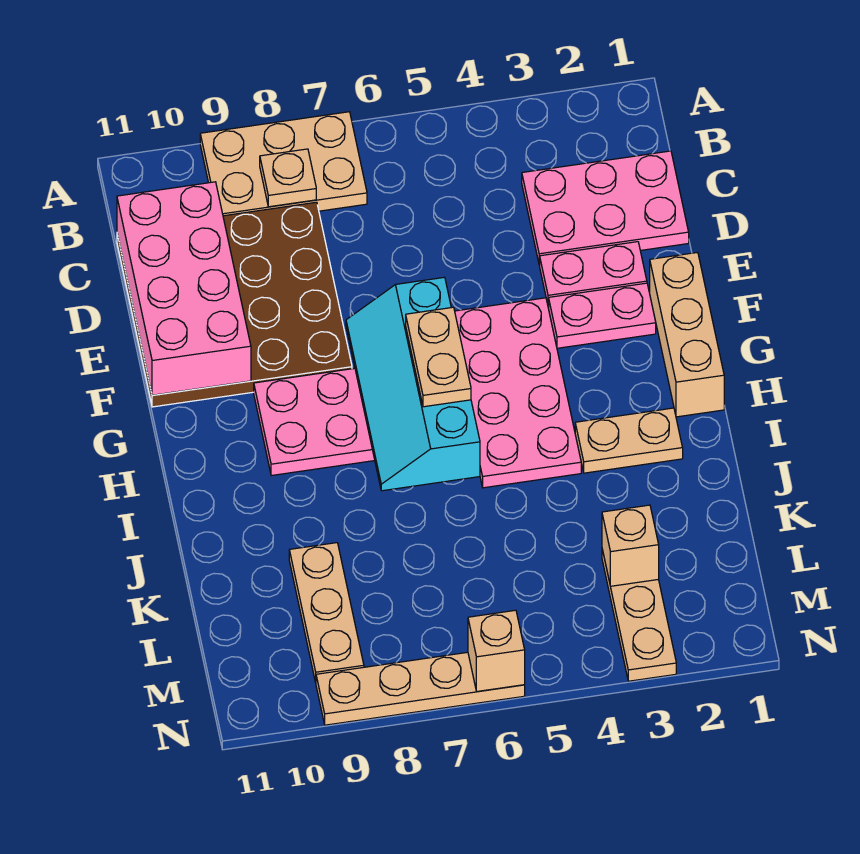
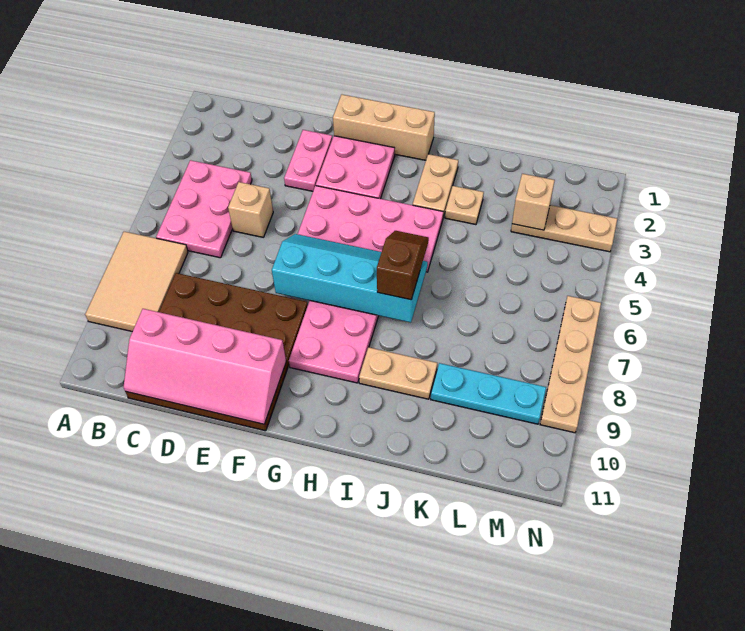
tan 2x3 plate [200,112,367,216] -> tan 2x3 tile [85,232,188,332]
tan 1x1 plate [260,149,316,207] -> tan 1x1 plate moved to [445,186,484,225]
pink 2x3 plate [522,151,689,265] -> pink 2x3 plate moved to [156,160,252,258]
pink 2x4 brick [117,182,251,395] -> pink 2x4 slope [123,309,286,424]
pink 1x2 plate [549,283,656,348] -> pink 2x2 plate [316,136,395,199]
cyan 2x4 slope [346,277,480,491] -> cyan 2x4 slope turned to [272,234,428,322]
tan 1x2 plate [406,307,471,407] -> tan 1x2 plate moved to [359,347,437,399]
none -> brown 1x2 slope [377,231,429,300]
tan 1x3 plate [289,543,364,682] -> cyan 1x3 plate [431,363,546,424]
tan 1x1 brick [468,610,525,692] -> tan 1x1 brick moved to [228,182,273,237]

